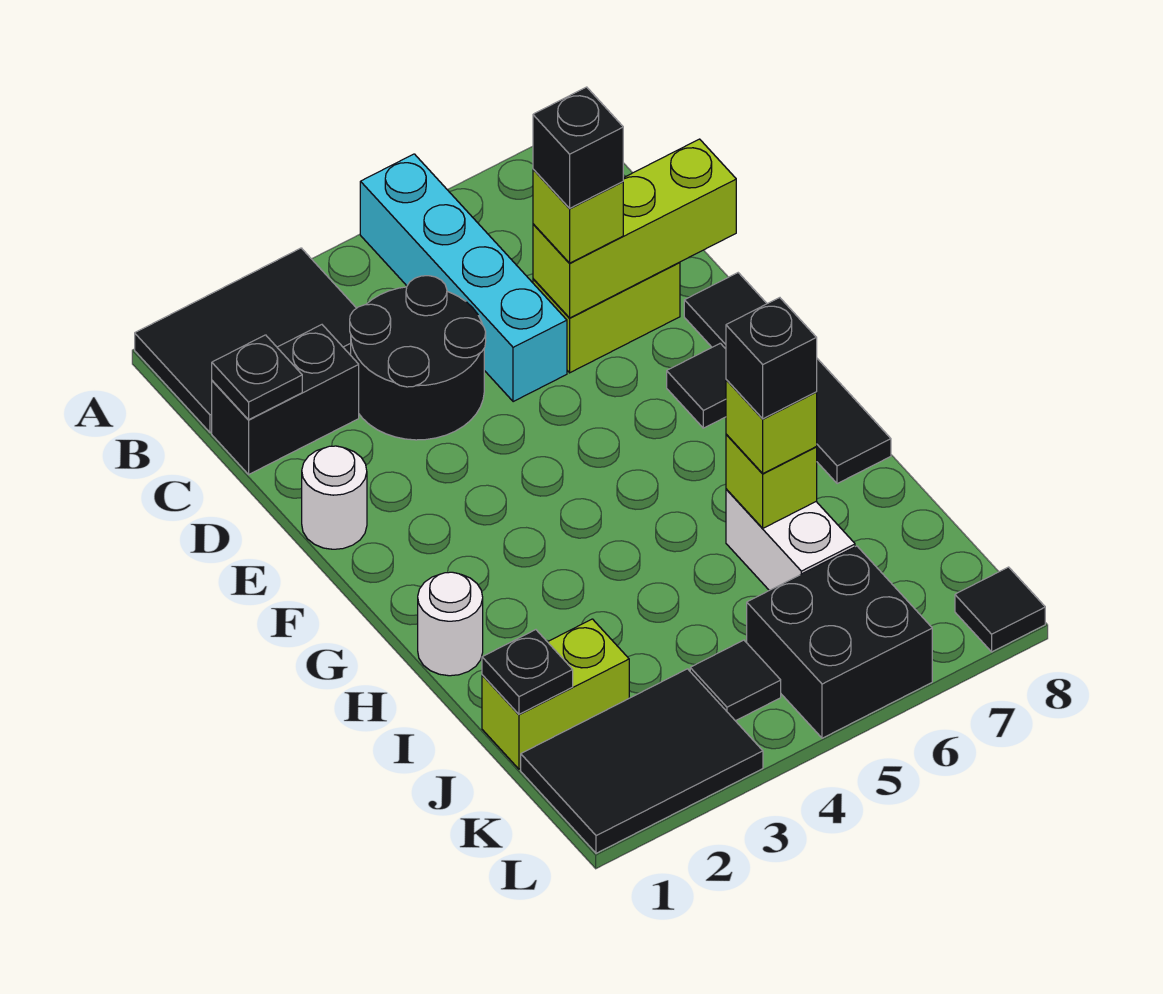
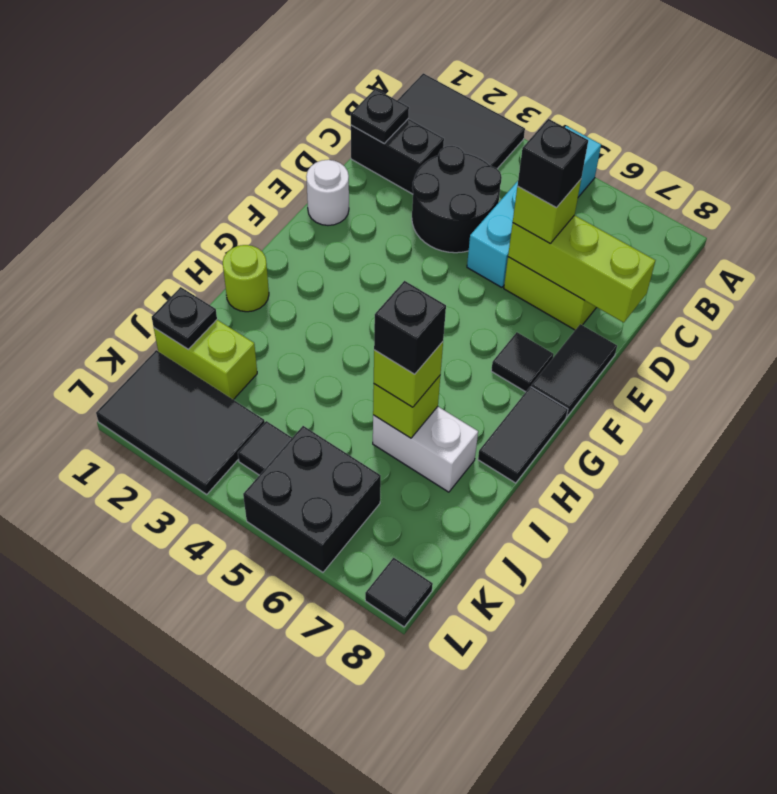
white 1x1 round brick [418,572,483,676] -> lime 1x1 round brick [223,245,269,312]
white 1x2 brick [726,489,855,590] -> white 1x2 brick turned to [373,407,478,492]

